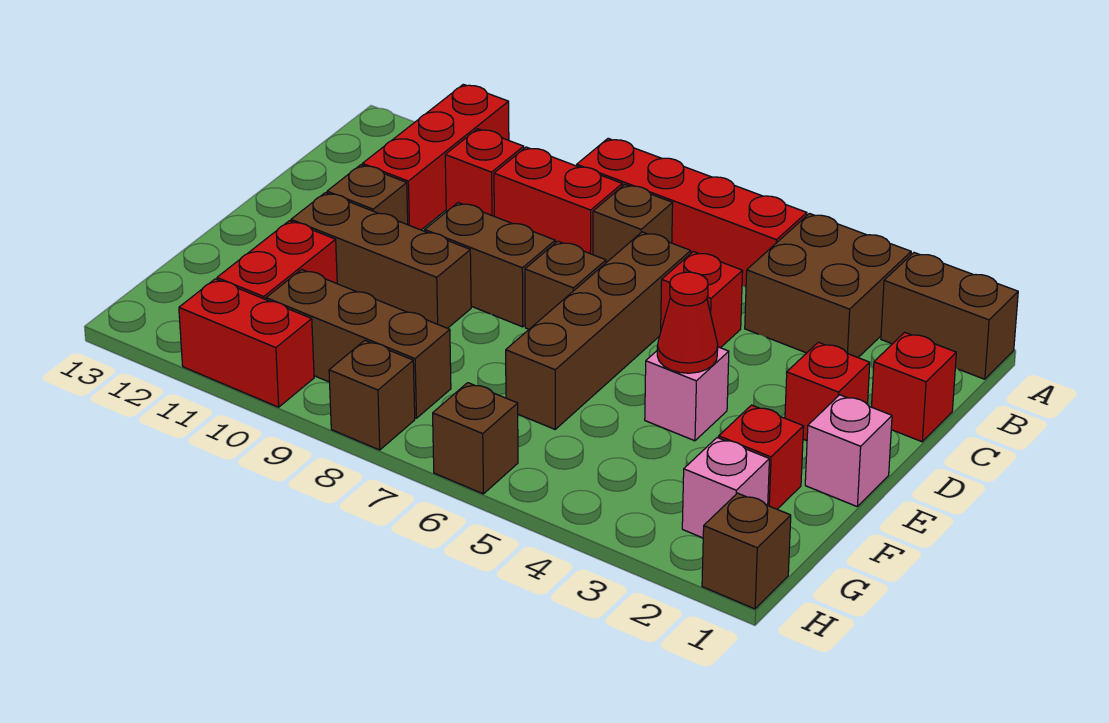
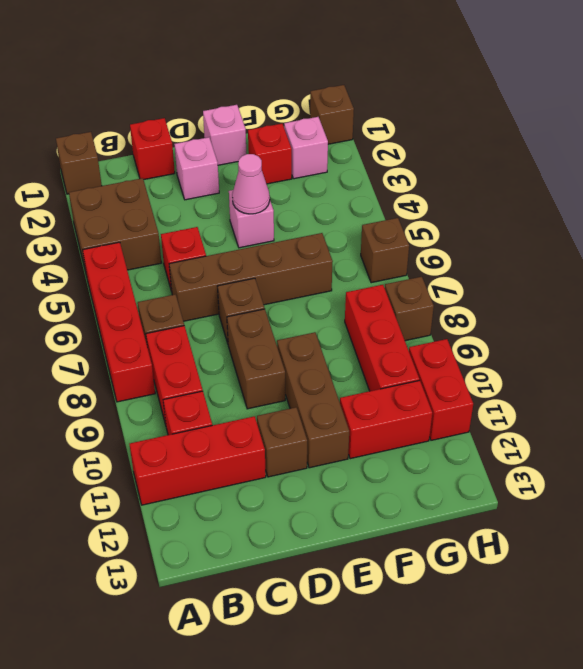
brown 1x2 brick [881,253,1018,379] -> brown 1x1 brick [56,132,102,194]
red 1x1 brick [785,342,870,441] -> pink 1x1 brick [174,137,219,200]
red 1x1 cone [657,272,718,373] -> pink 1x1 cone [232,154,270,214]
brown 1x3 brick [266,269,451,418] -> red 1x3 brick [345,285,419,391]

